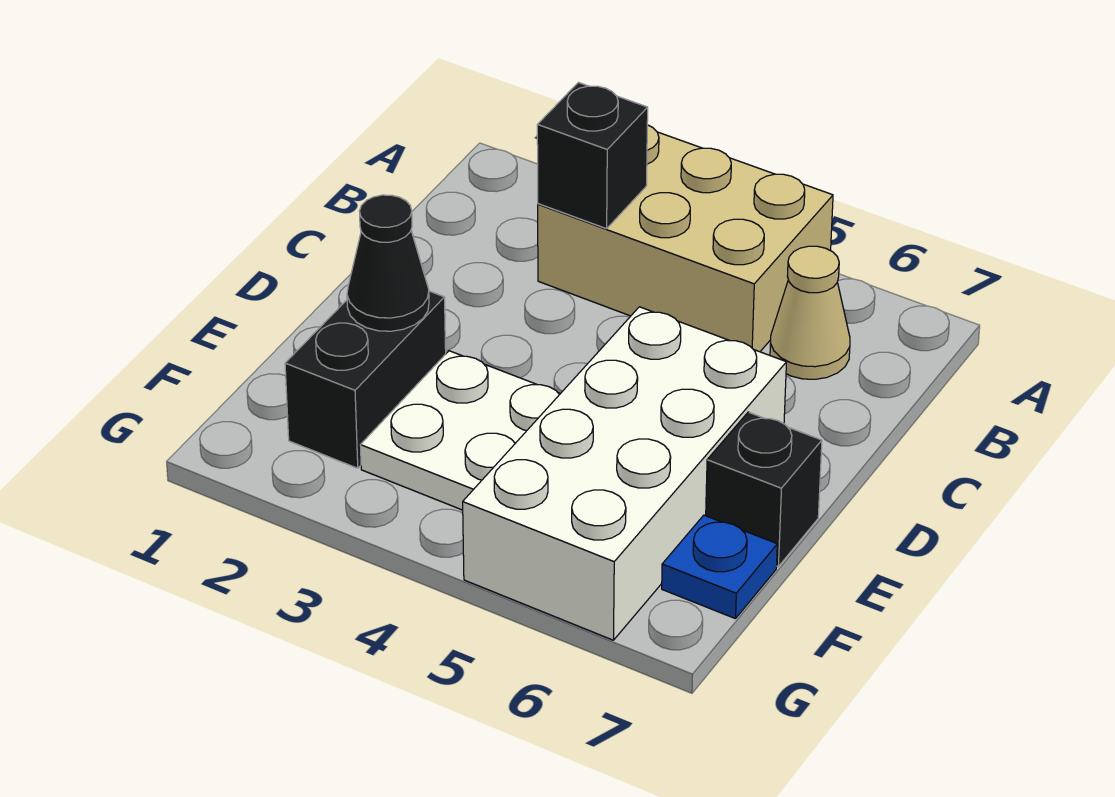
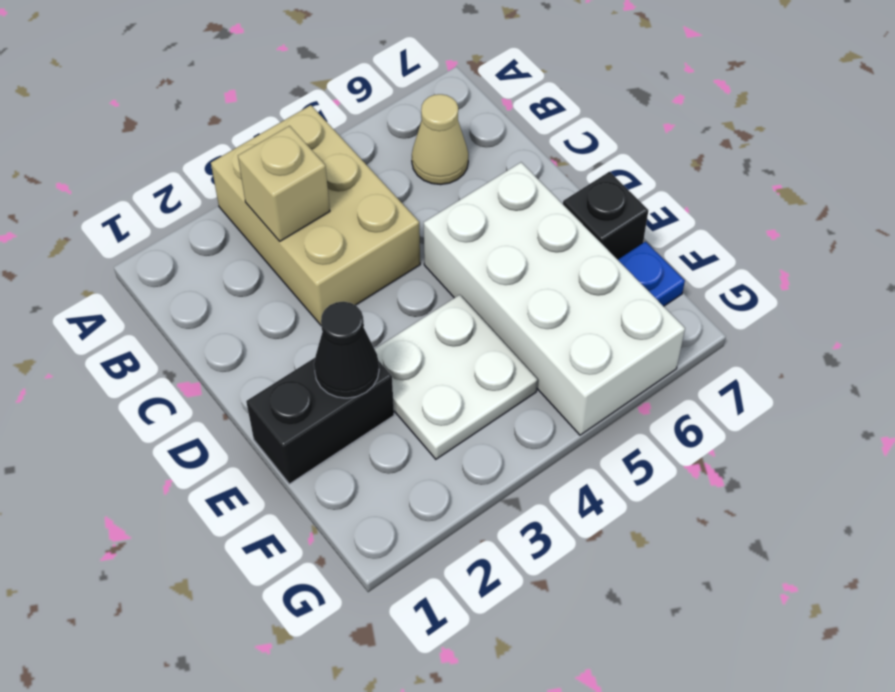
tan 2x3 brick [538,125,833,352] -> tan 2x3 brick turned to [211,105,420,325]
black 1x1 brick [537,83,648,229] -> tan 1x1 brick [238,126,330,241]
black 1x2 brick [285,291,446,468] -> black 1x2 brick turned to [246,358,394,484]

